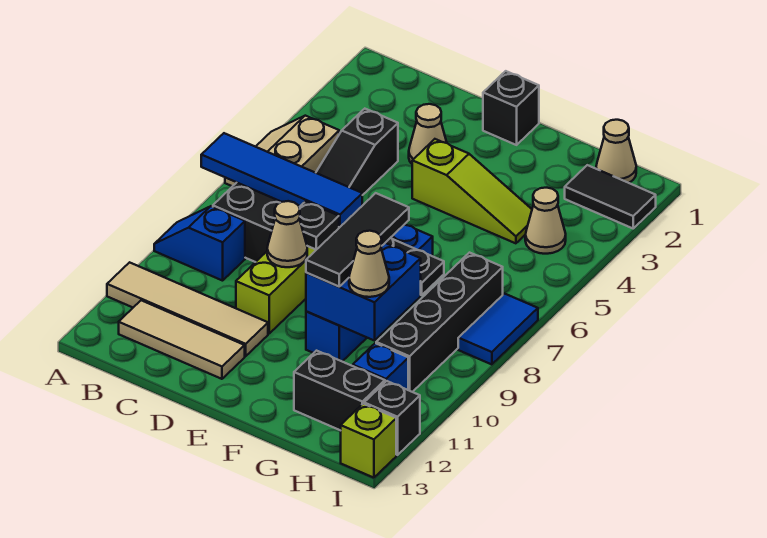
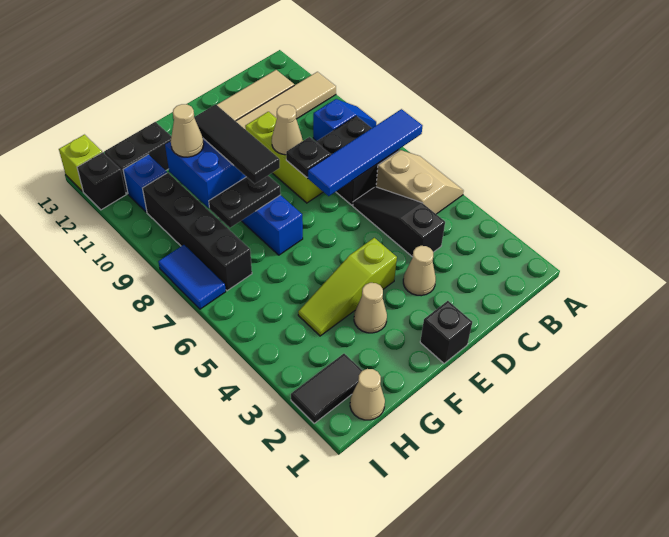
tan 1x1 cone [525,188,566,254] -> tan 1x1 cone moved to [354,283,387,333]

